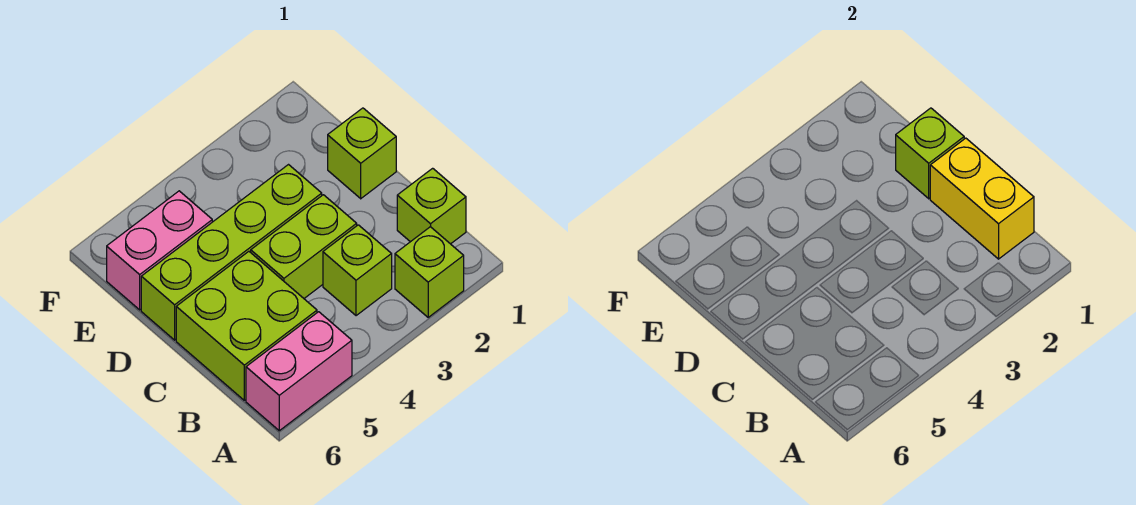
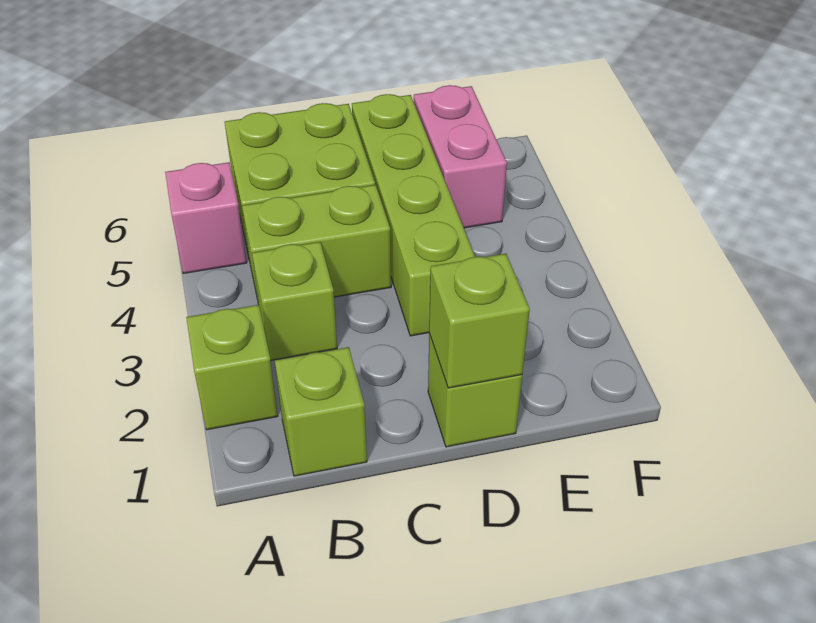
pink 1x2 brick [246,312,352,431] -> pink 1x1 brick [165,162,247,274]
yellow 1x2 brick [930,138,1034,259] -> none
lime 1x2 brick [251,195,357,298] -> lime 1x2 brick turned to [242,185,391,305]

